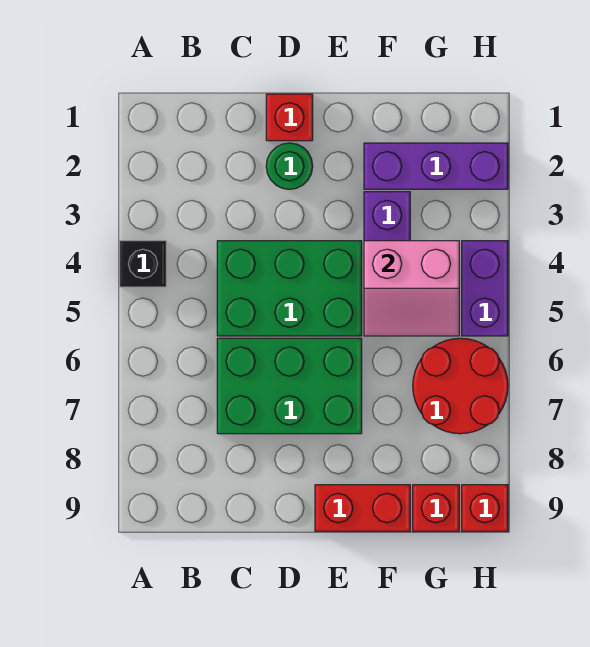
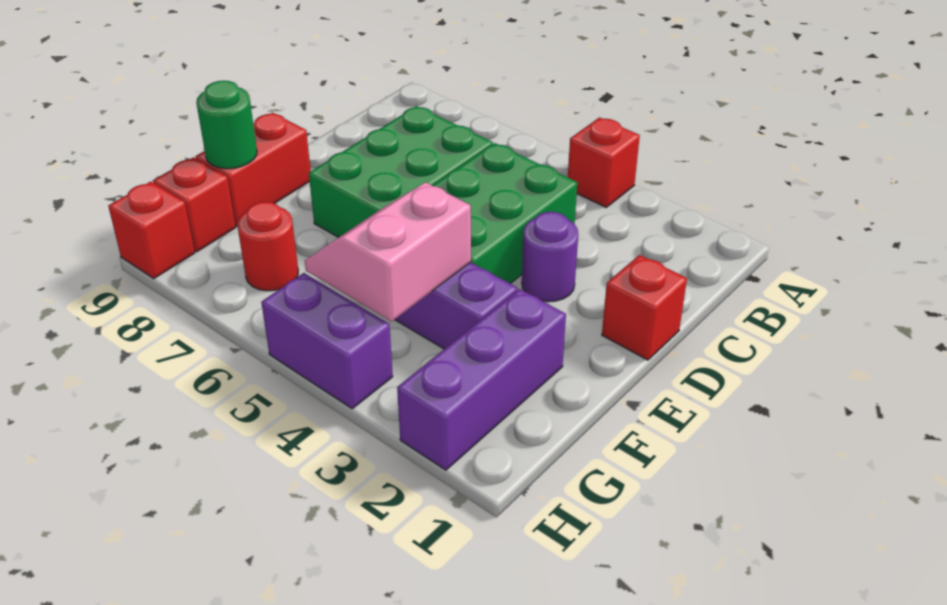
black 1x1 brick [120,241,166,287] -> red 1x1 brick [568,118,640,207]
green 1x1 round brick [266,143,313,189] -> green 1x1 round brick moved to [196,81,257,169]
none -> purple 1x1 round brick [522,212,578,302]
red 2x2 round brick [413,338,508,434] -> red 1x1 round brick [237,202,298,291]

